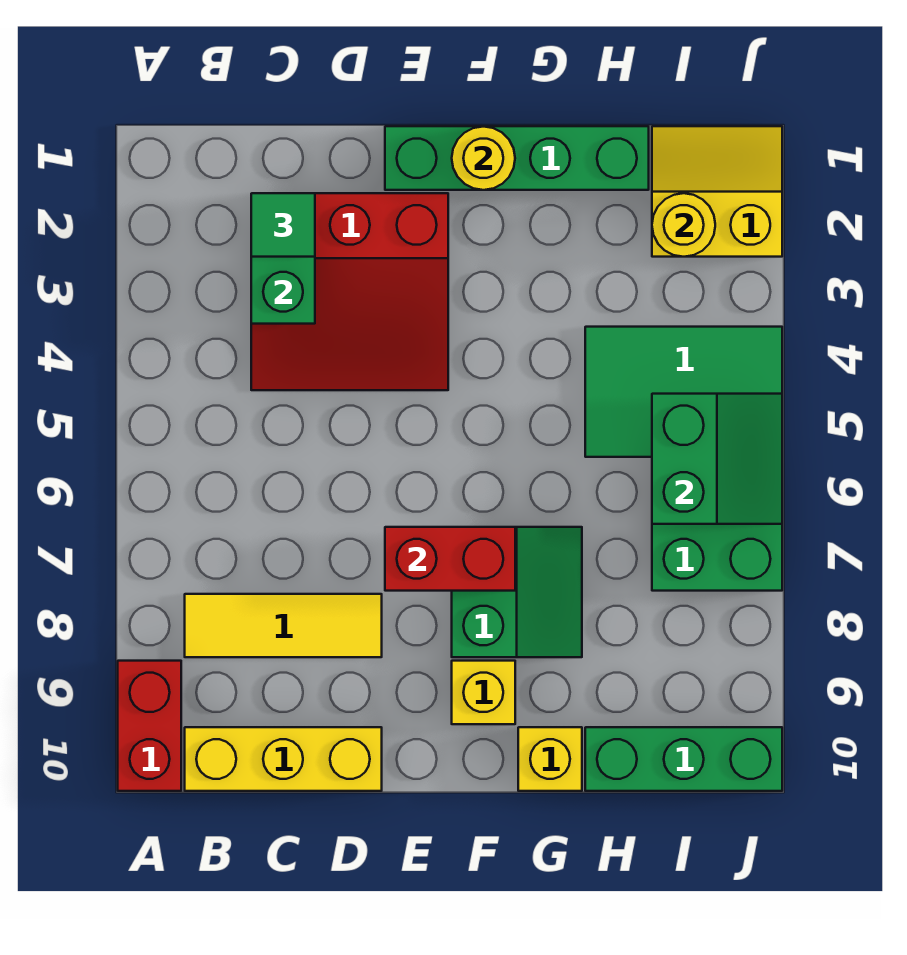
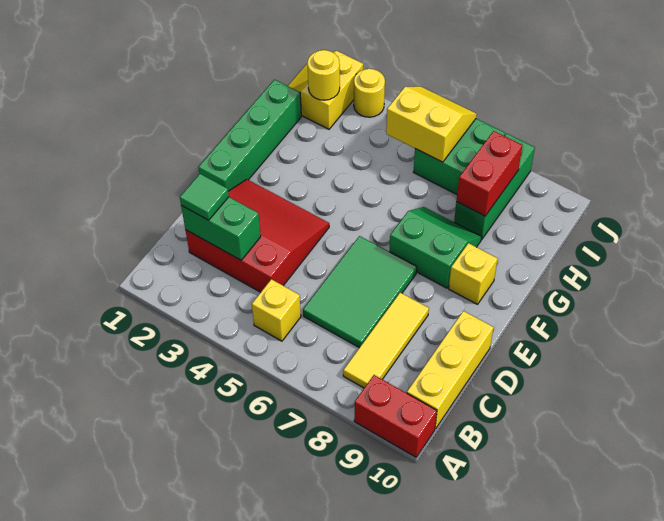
red 3x3 slope [251,193,448,390] -> red 3x3 slope turned to [185,179,329,292]
red 1x2 brick [385,527,515,591] -> red 1x2 brick moved to [456,131,523,216]
yellow 1x1 round brick [452,127,515,190] -> yellow 1x1 round brick moved to [354,69,385,117]
yellow 1x1 brick [518,727,582,791] -> yellow 1x1 brick moved to [252,279,301,341]
green 2x3 tile [585,327,782,457] -> green 2x3 tile moved to [303,236,417,348]
green 1x3 brick [585,727,782,791] -> green 1x3 brick moved to [454,134,535,239]
green 2x2 slope [652,394,782,524] -> yellow 2x2 slope [386,86,477,162]

